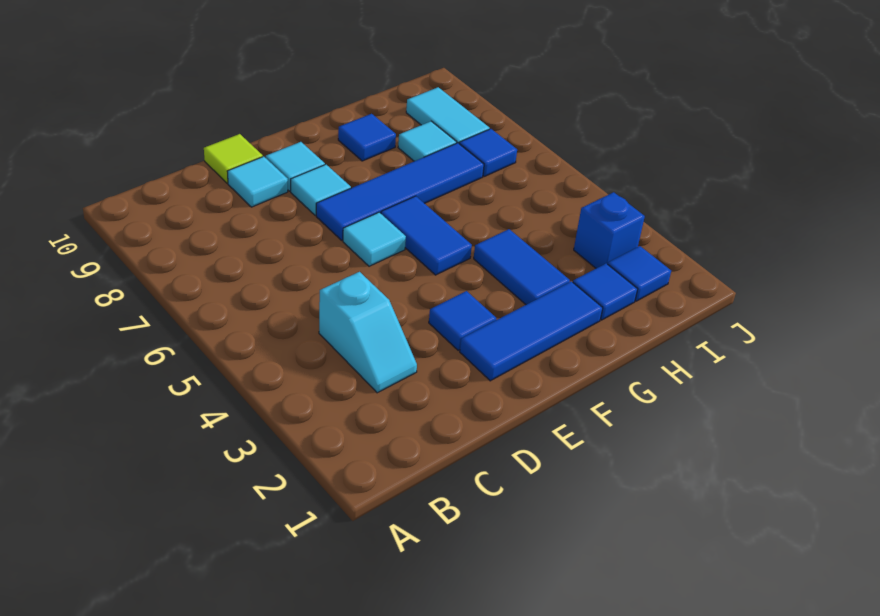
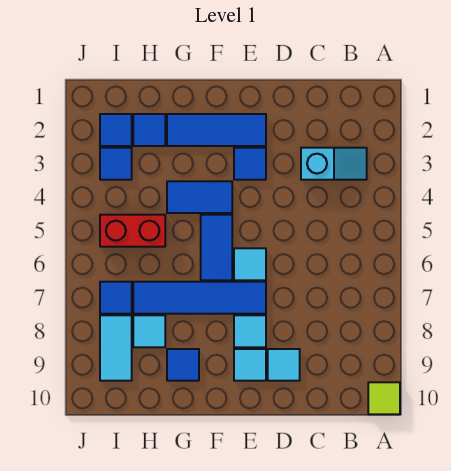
cyan 1x2 slope [319,272,417,393] -> cyan 1x2 slope turned to [301,148,367,180]
lime 1x1 tile [204,134,263,183] -> lime 1x1 tile moved to [368,382,400,414]
blue 1x2 tile [474,229,570,305] -> blue 1x2 tile turned to [167,181,232,213]
none -> red 1x2 brick [100,215,165,247]
blue 1x1 brick [574,192,645,268] -> blue 1x1 tile [100,148,132,180]

